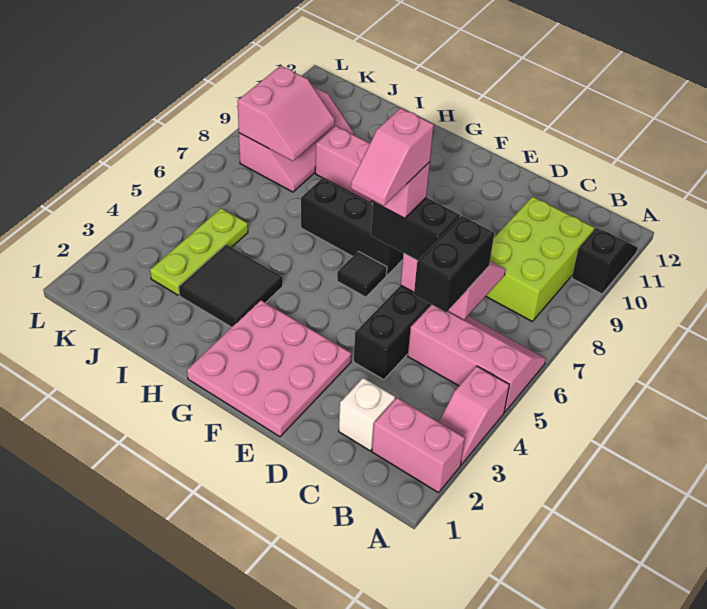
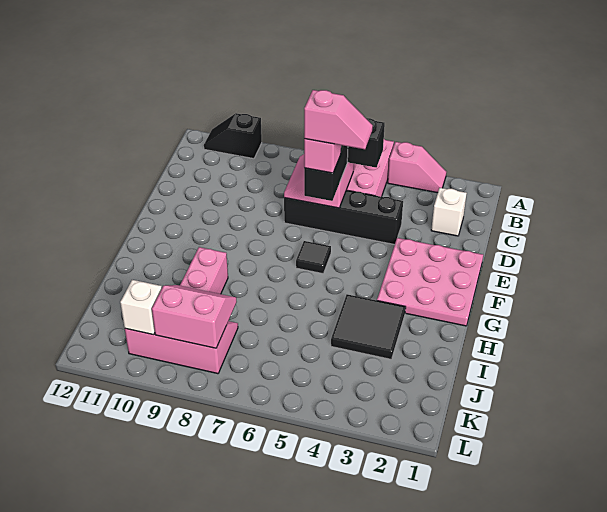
pink 1x2 brick [372,398,465,493] -> none
lime 2x3 brick [486,196,594,321] -> none
black 1x3 brick [301,179,404,275] -> none
lime 1x3 plate [150,208,248,295] -> none
none -> white 1x1 brick [120,280,162,335]

